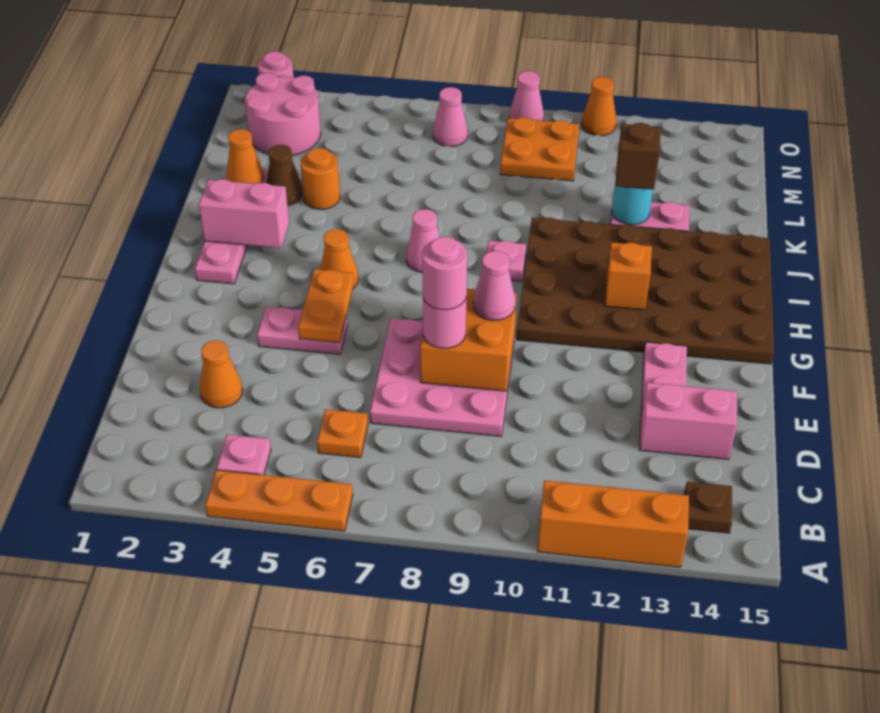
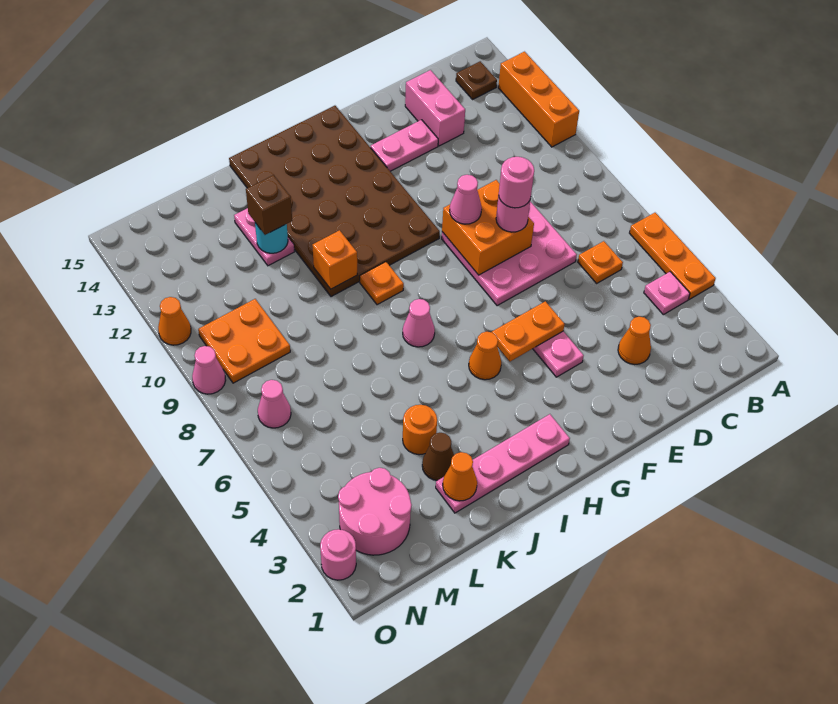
orange 1x1 brick [605,242,652,310] -> orange 1x1 brick moved to [313,230,357,289]
pink 1x2 brick [199,179,289,248] -> none
pink 1x1 plate [486,241,526,282] -> orange 1x1 plate [360,262,404,305]

